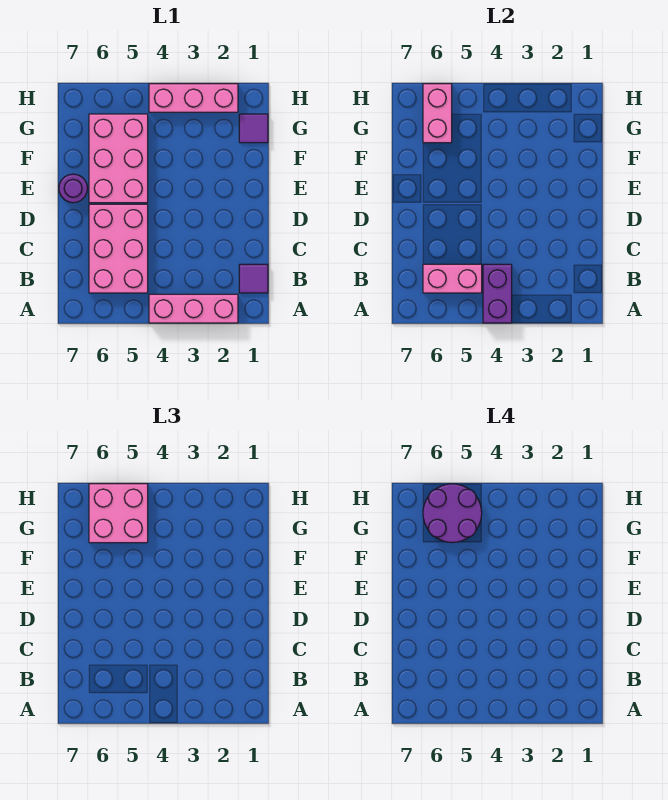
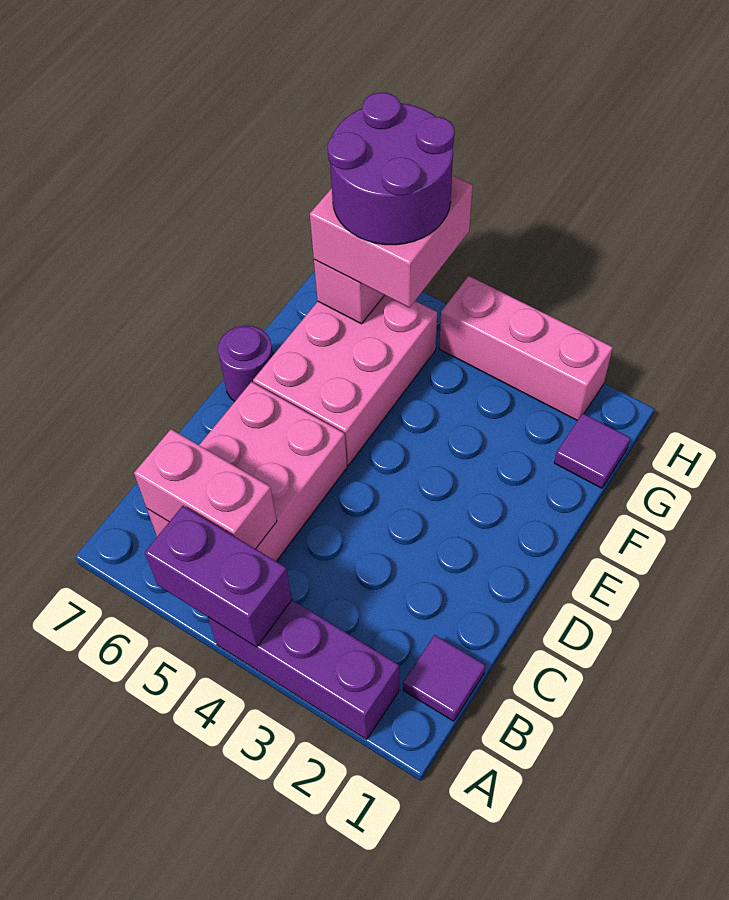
pink 1x3 brick [149,294,238,323] -> purple 1x3 brick [208,600,399,739]
purple 1x2 brick [483,264,512,323] -> purple 1x2 brick turned to [145,506,292,647]

